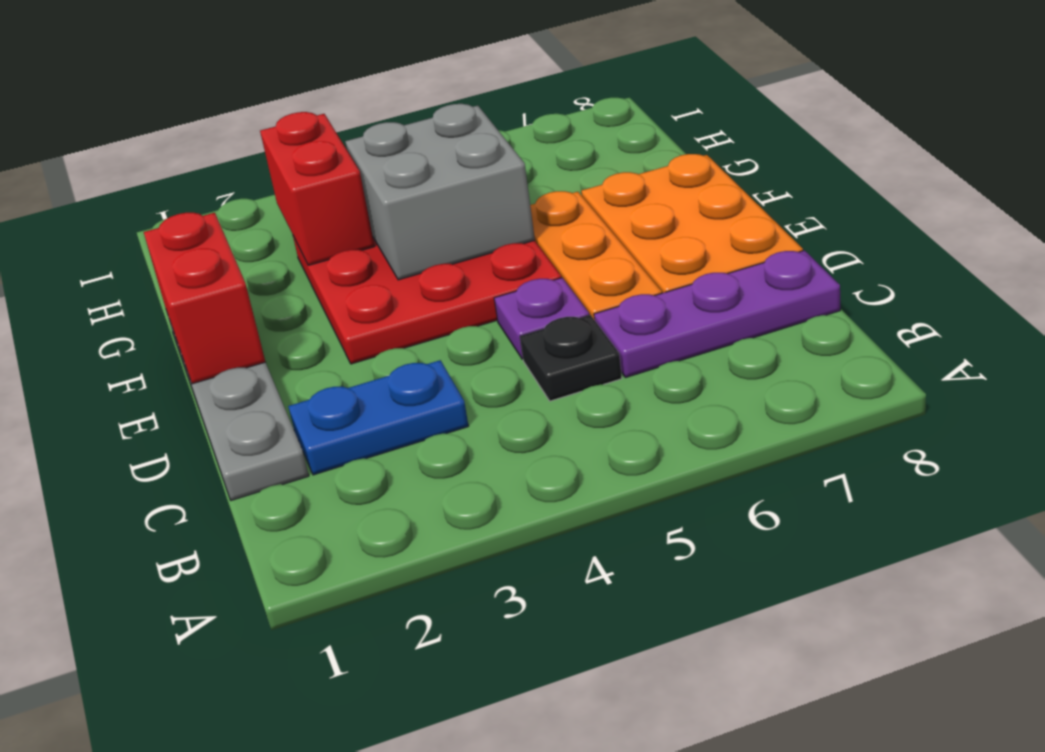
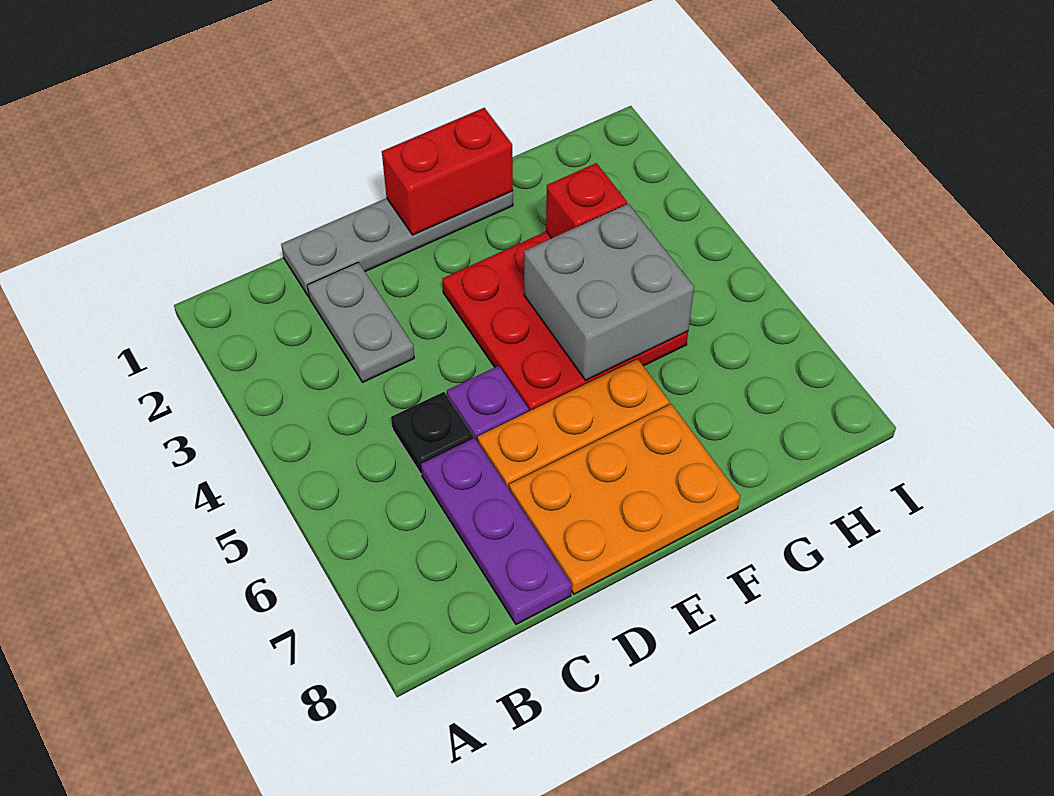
blue 1x2 plate [288,360,469,475] -> grey 1x2 plate [307,262,414,382]
red 1x2 brick [260,112,375,265] -> red 1x1 brick [546,163,627,238]

